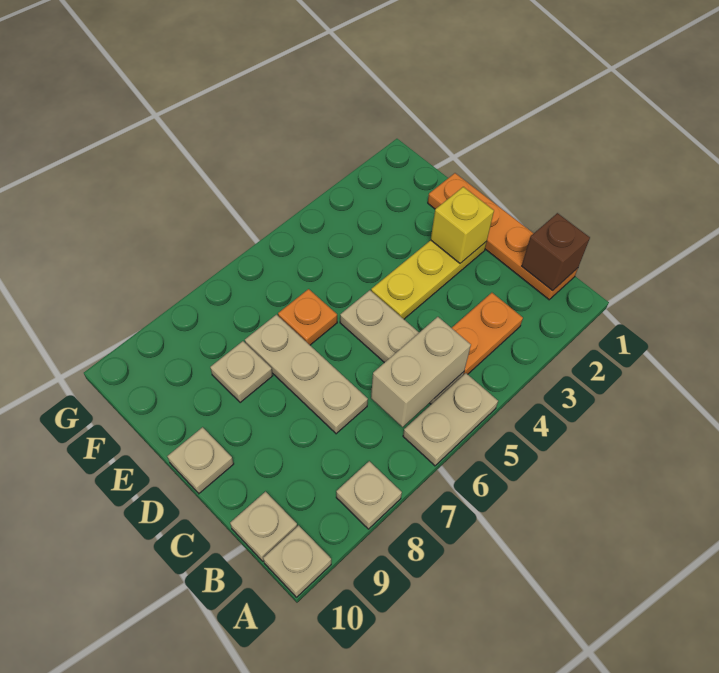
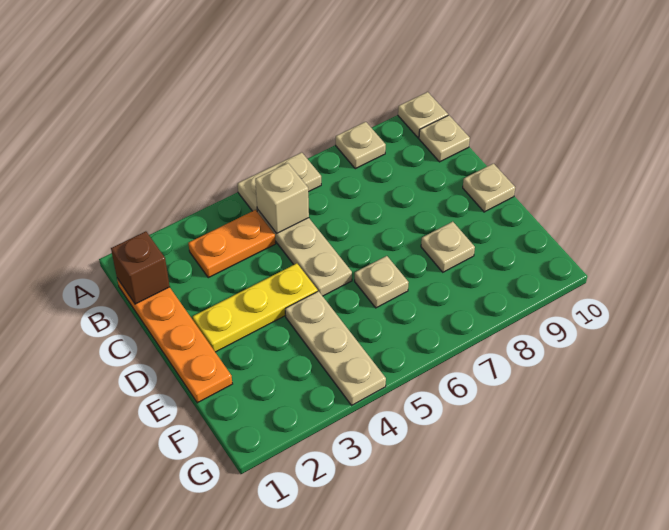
tan 1x2 brick [371,317,471,427] -> tan 1x1 brick [255,163,309,233]
tan 1x3 plate [245,315,368,434] -> tan 1x3 plate moved to [285,291,386,405]
yellow 1x1 brick [431,187,494,263] -> none
orange 1x1 plate [278,289,337,345] -> tan 1x1 plate [355,256,409,308]

